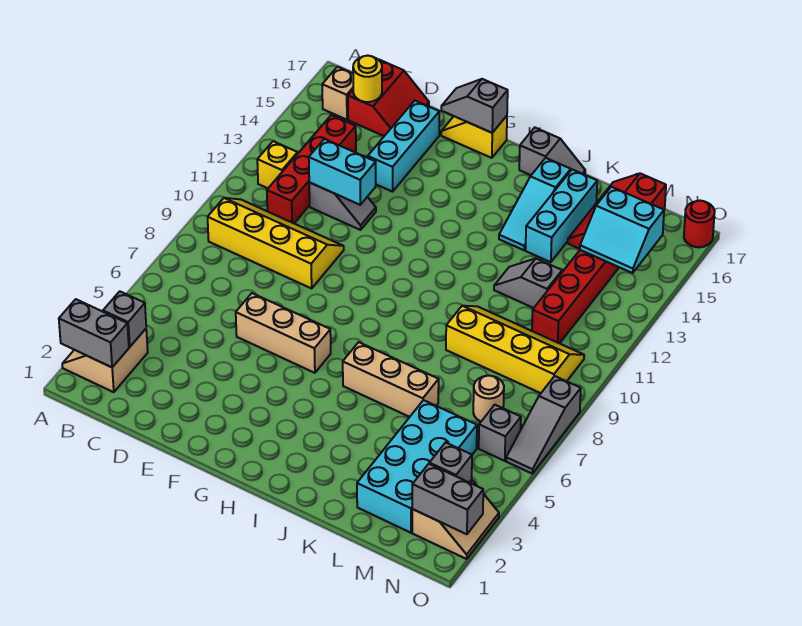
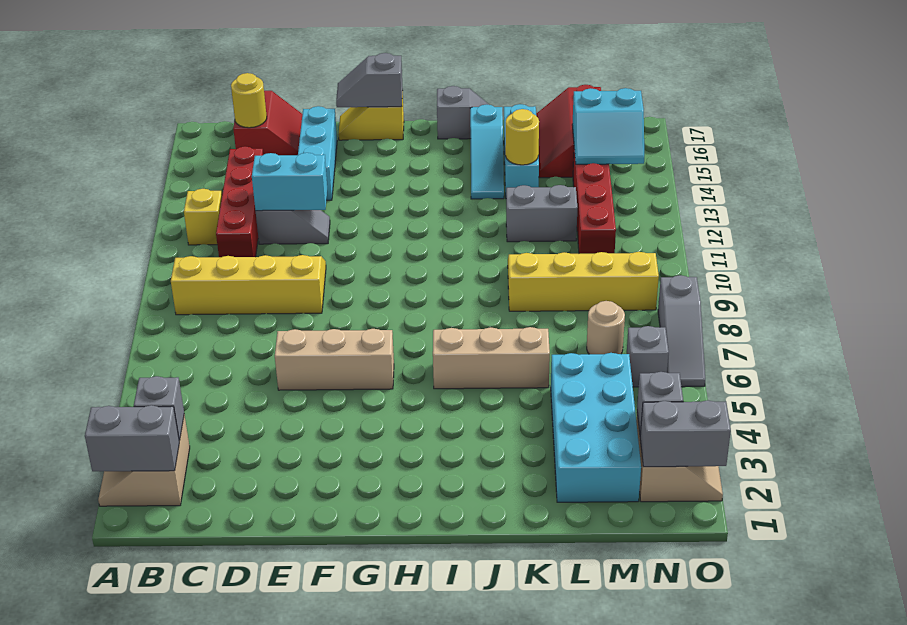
tan 1x1 brick [322,67,353,120] -> none
grey 1x2 slope [494,259,562,308] -> grey 1x2 brick [506,185,577,242]
none -> yellow 1x1 round brick [505,109,539,165]
red 1x1 round brick [684,201,715,247] -> none

